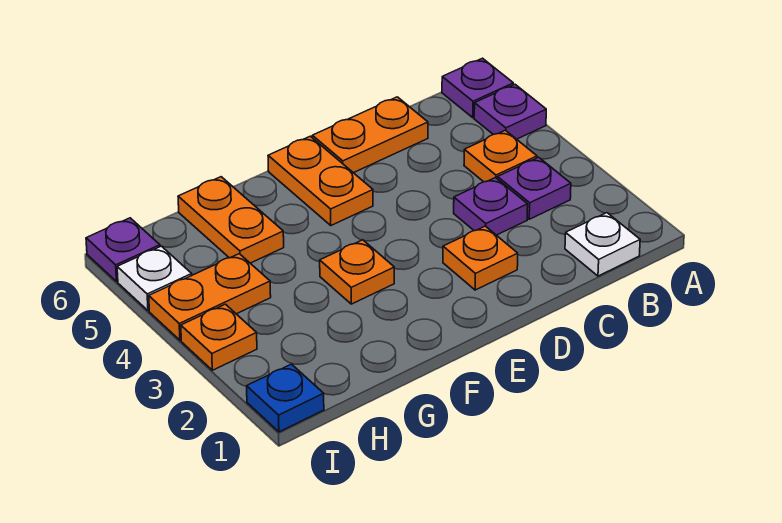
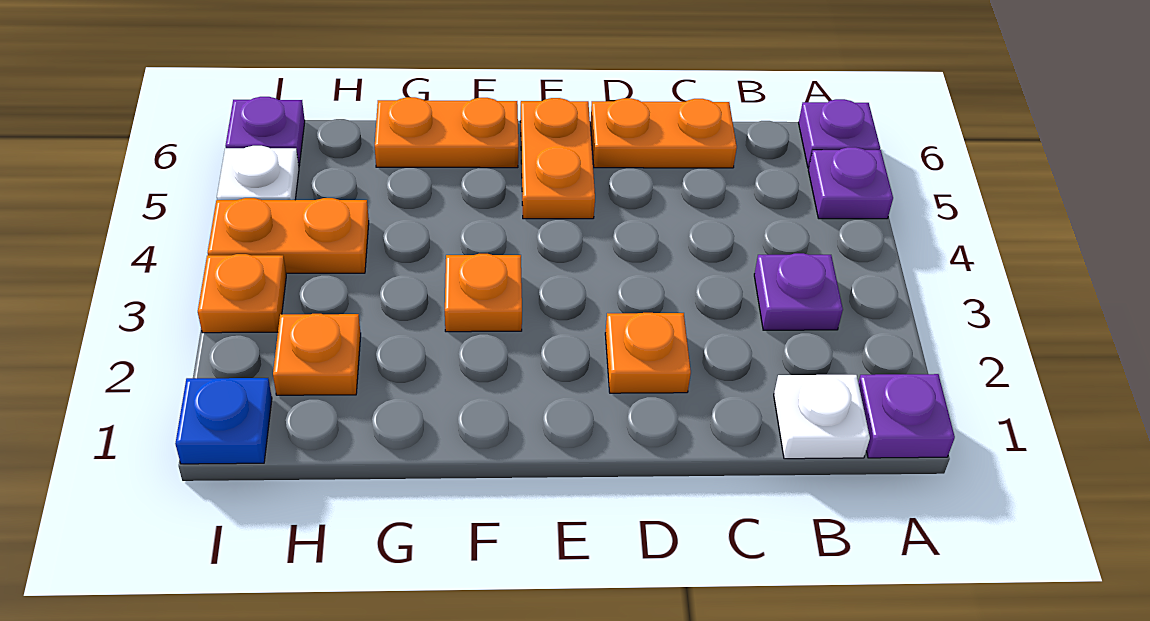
orange 1x1 plate [464,130,537,182] -> orange 1x1 plate moved to [273,314,361,395]
purple 1x1 plate [454,178,528,235] -> purple 1x1 plate moved to [858,374,955,458]
orange 1x2 plate [178,177,284,263] -> orange 1x2 plate turned to [375,97,518,168]

